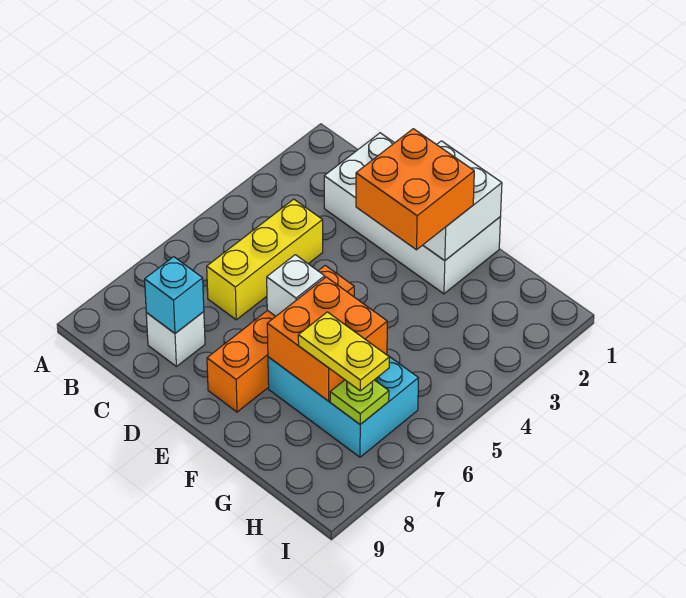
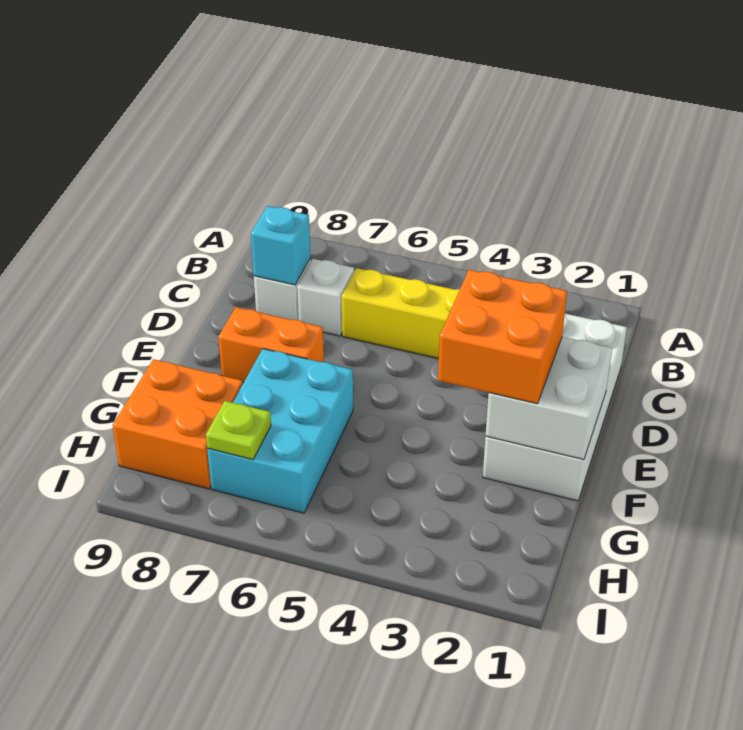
orange 1x4 brick [207,265,354,412] -> orange 1x2 brick [218,307,324,383]
white 1x1 brick [267,255,325,316] -> white 1x1 brick moved to [297,259,354,336]
orange 2x2 brick [267,277,387,401] -> orange 2x2 brick moved to [113,359,243,489]
yellow 1x2 plate [298,312,389,391] -> none

